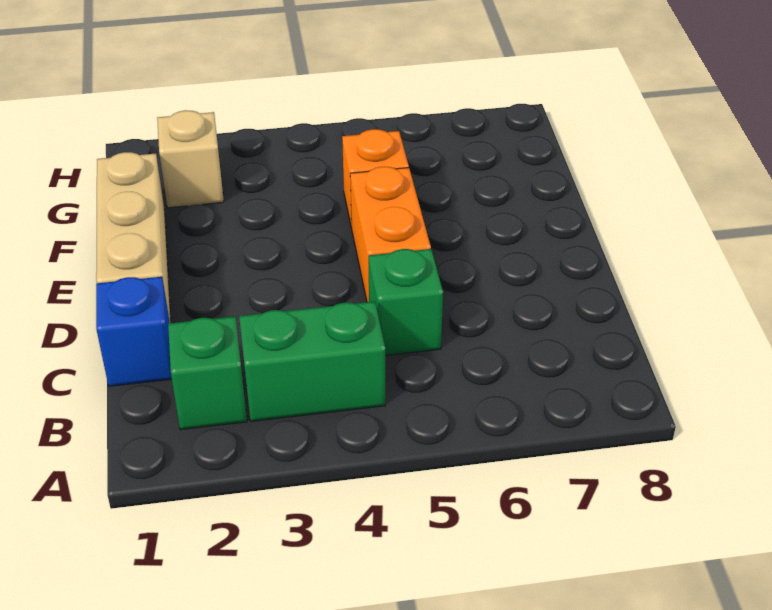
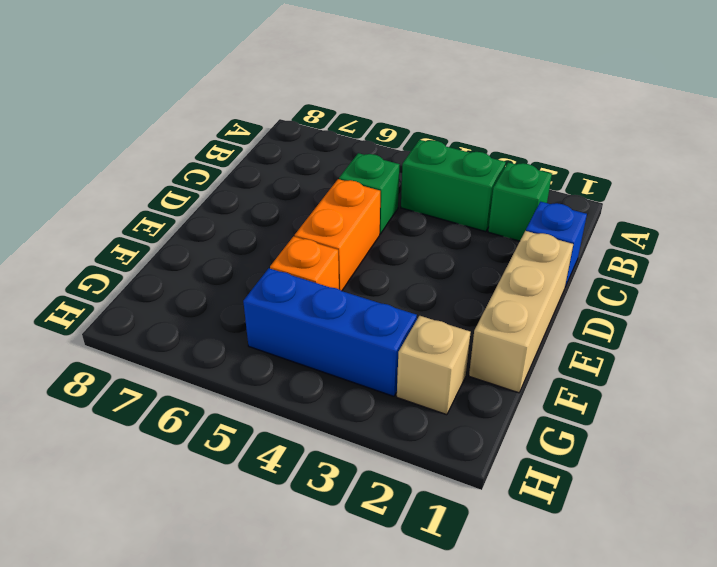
none -> blue 1x3 brick [243,268,417,396]

